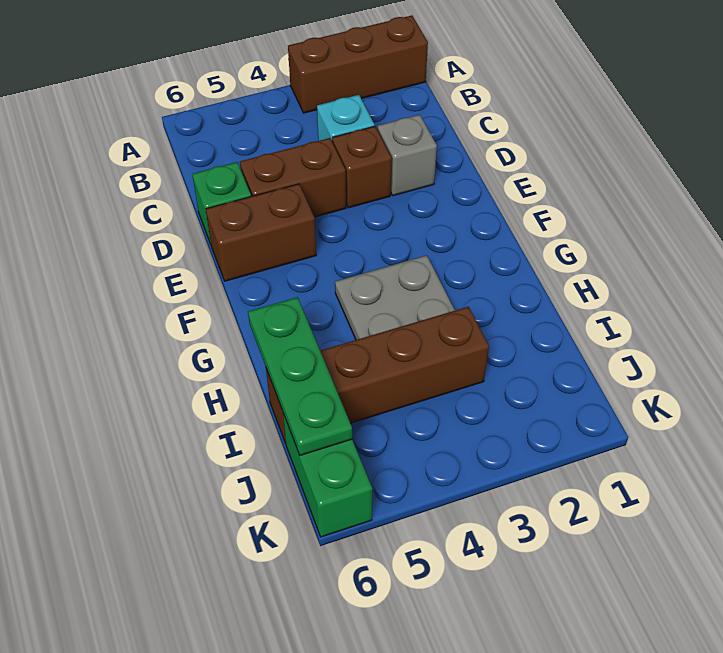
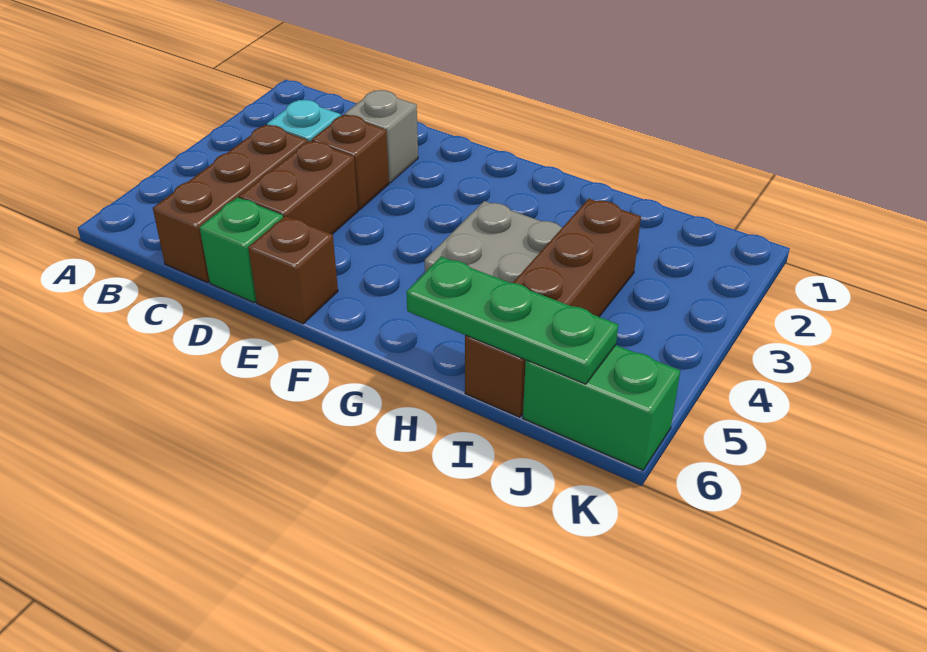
brown 1x3 brick [288,16,428,113] -> brown 1x3 brick moved to [153,125,308,282]
brown 1x2 brick [206,184,316,281] -> brown 1x1 brick [248,216,338,324]

